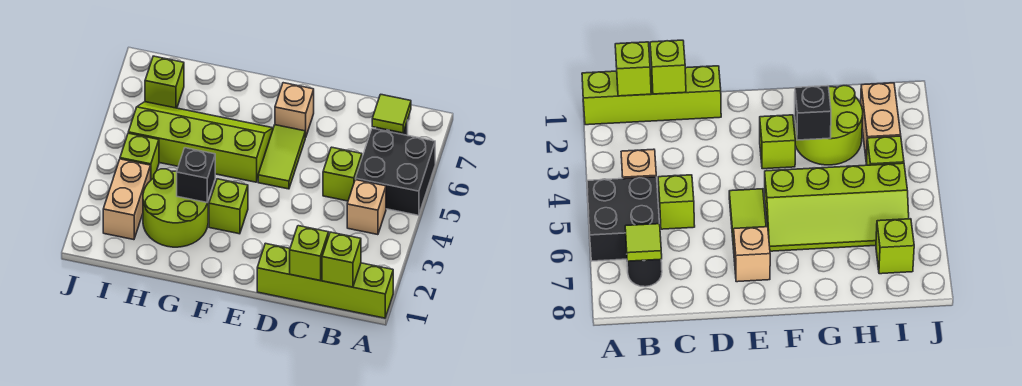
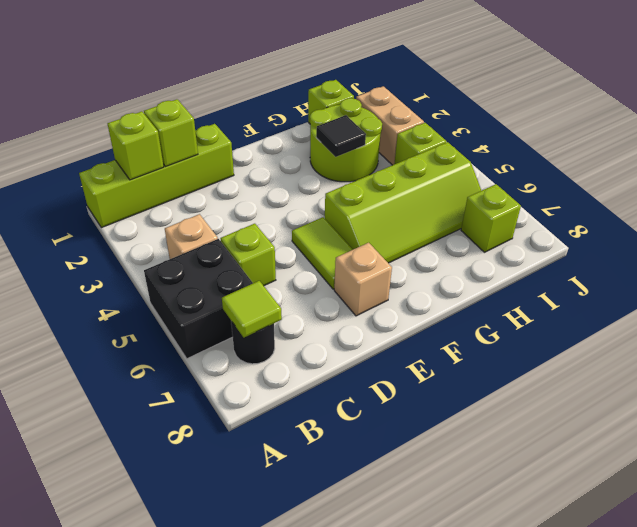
lime 1x1 brick [209,179,248,234] -> lime 1x1 brick moved to [308,80,354,124]
black 1x1 brick [177,148,215,202] -> black 1x1 tile [316,115,366,157]

